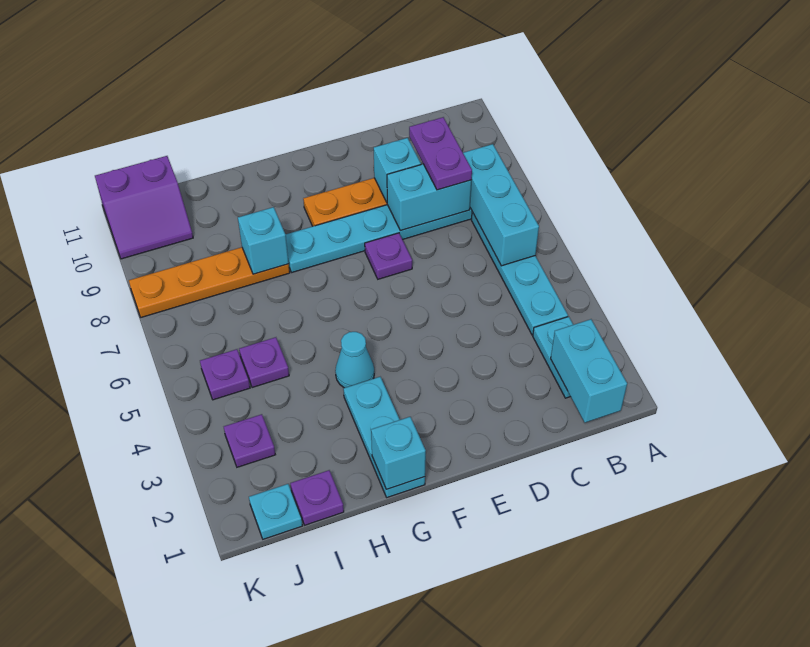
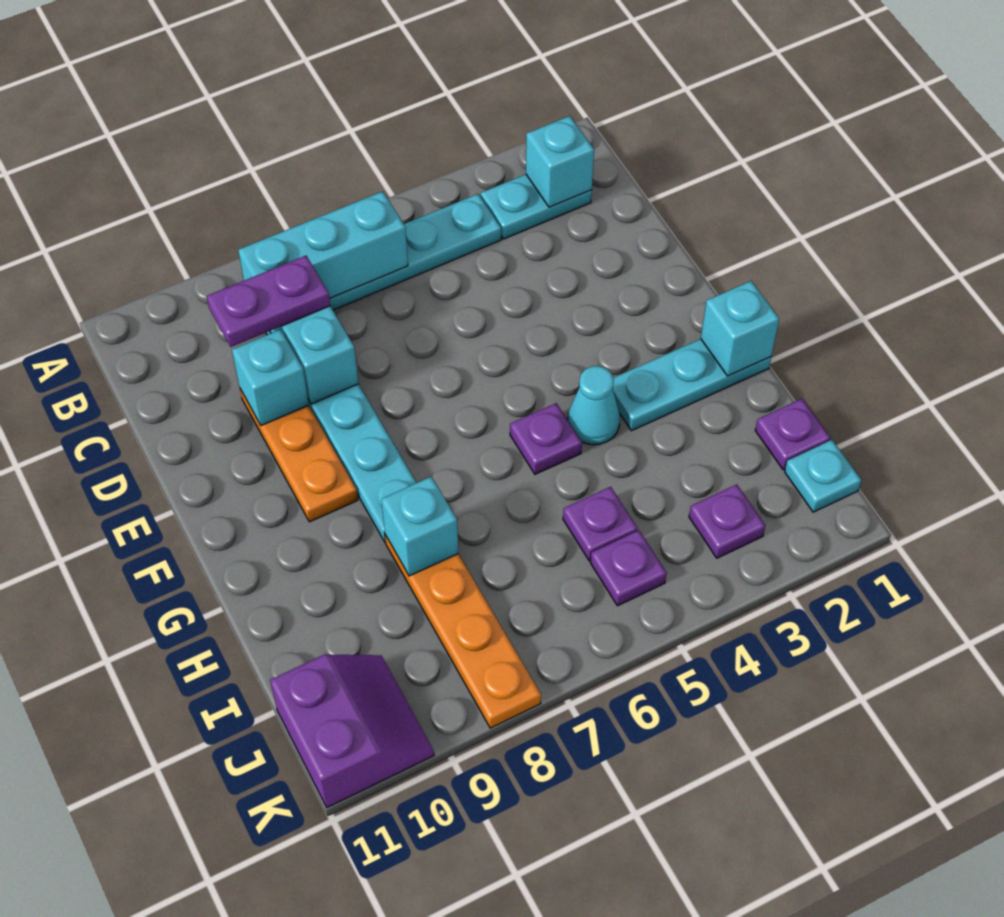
cyan 1x2 brick [551,319,627,423] -> cyan 1x1 brick [526,116,594,207]
purple 1x1 plate [365,233,412,279] -> purple 1x1 plate moved to [510,403,582,474]

